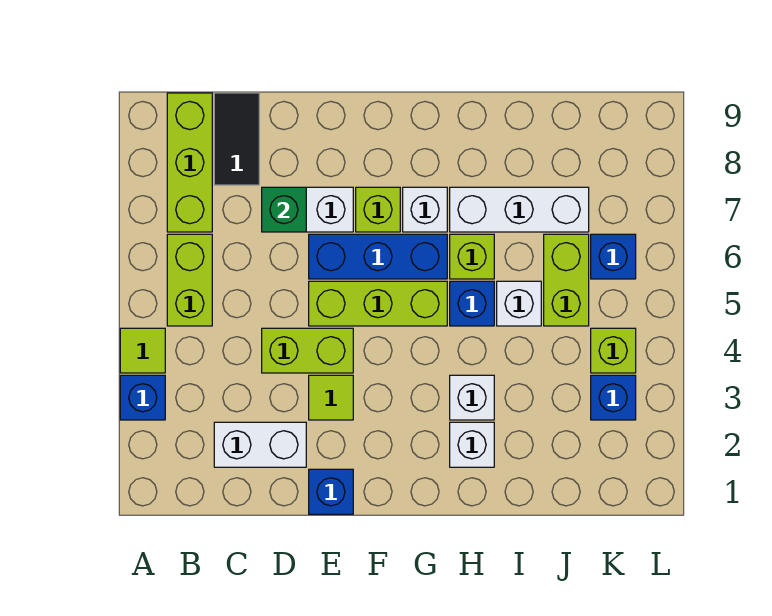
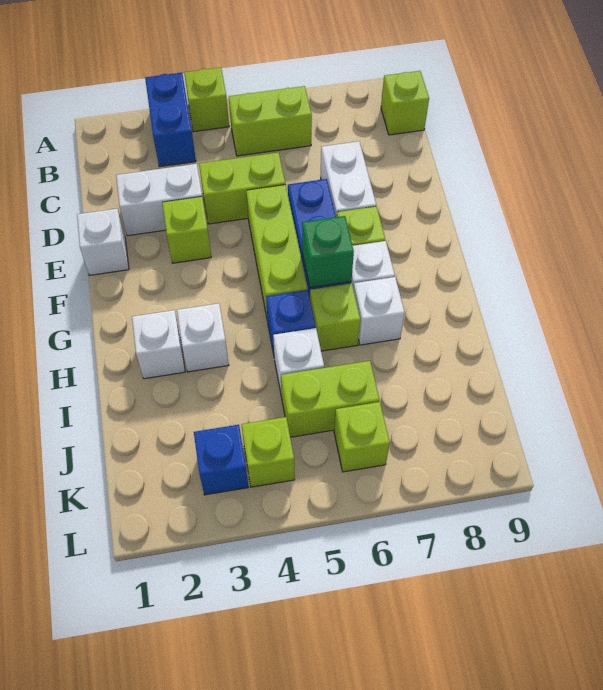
blue 1x1 brick [120,375,165,420] -> blue 1x2 brick [145,73,196,167]
lime 1x1 tile [120,328,165,373] -> lime 1x1 brick [184,67,229,132]
lime 1x3 brick [167,93,212,232] -> lime 1x1 brick [381,71,429,135]
white 1x2 brick [214,422,306,467] -> white 1x2 brick turned to [116,164,202,236]
black 1x2 tile [214,93,259,185] -> none
lime 1x2 brick [262,328,353,373] -> lime 1x2 brick turned to [199,152,285,224]
green 1x1 brick [262,187,306,232] -> green 1x1 brick moved to [302,216,354,288]
blue 1x1 brick [309,469,353,514] -> white 1x1 brick [77,209,129,275]
lime 1x1 tile [309,375,353,420] -> lime 1x1 brick [162,197,211,263]
white 1x3 brick [450,187,589,232] -> white 1x1 brick [353,277,405,345]
blue 1x1 brick [591,234,636,279] -> lime 1x1 brick [334,402,390,472]

